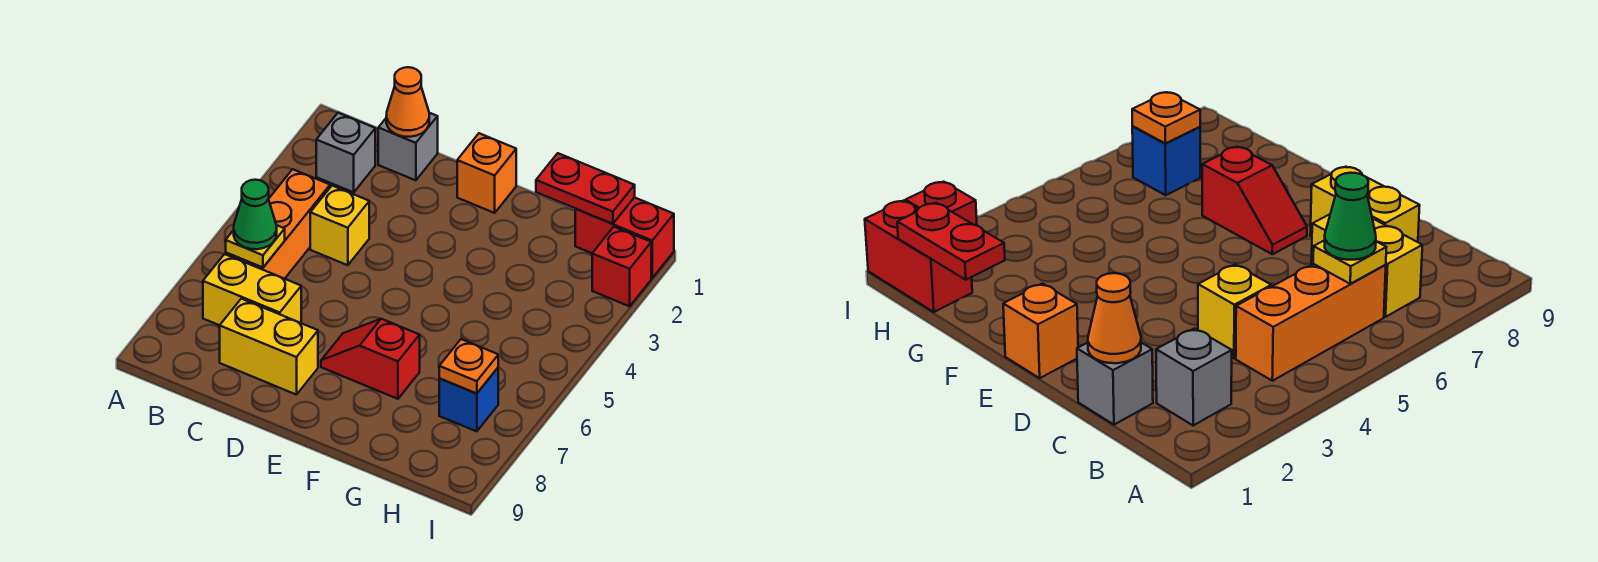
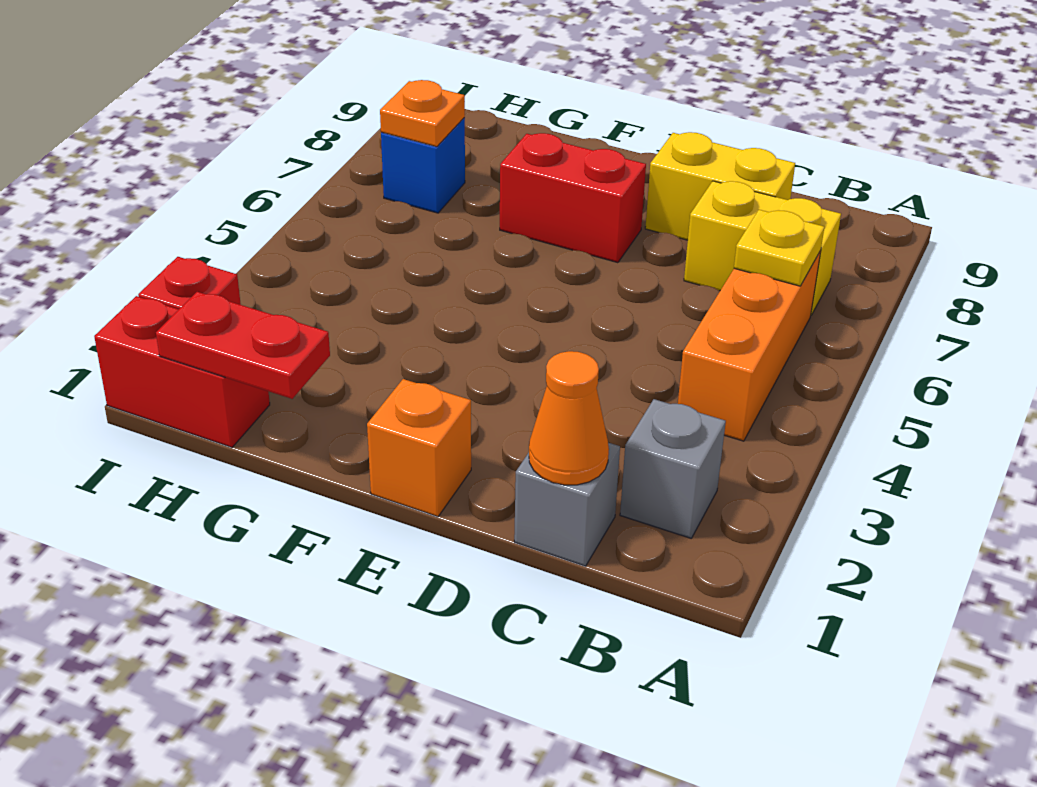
green 1x1 cone [234,180,277,249] -> none
yellow 1x1 brick [310,186,369,265] -> none
red 1x2 slope [321,319,420,399] -> red 1x2 brick [500,133,646,263]

